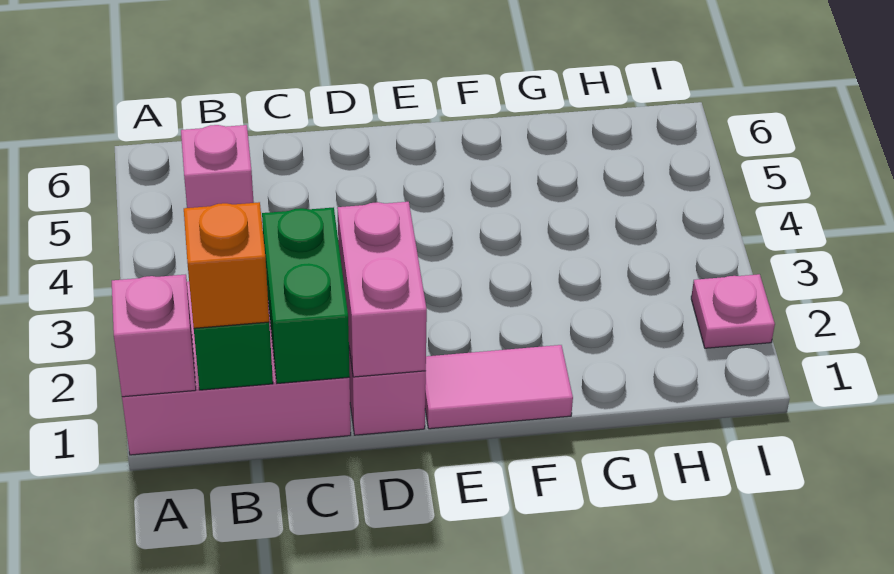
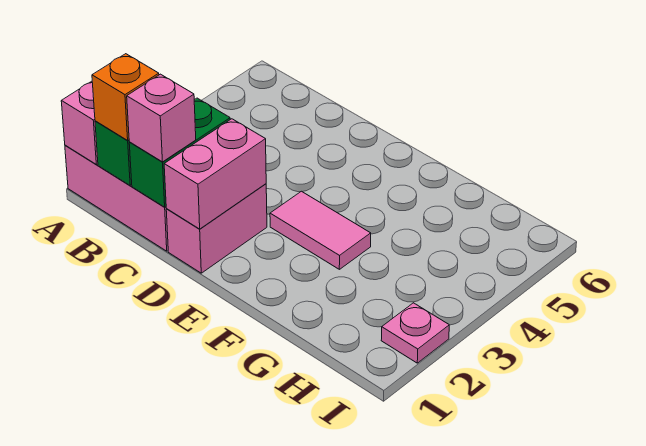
pink 1x1 brick [181,125,254,208] -> pink 1x1 brick moved to [127,74,196,162]
pink 1x2 tile [425,345,573,429] -> pink 1x2 tile moved to [270,191,371,269]

